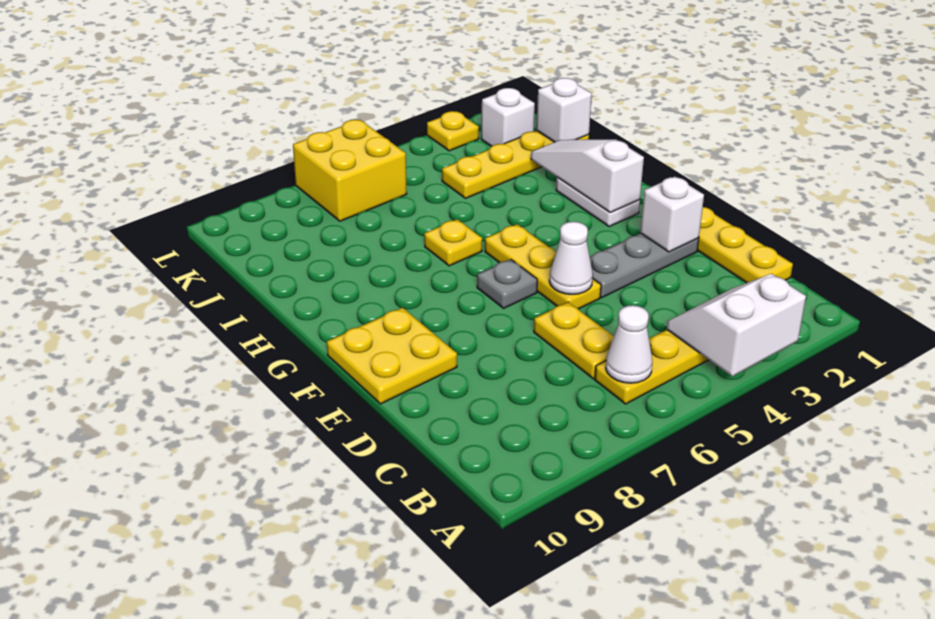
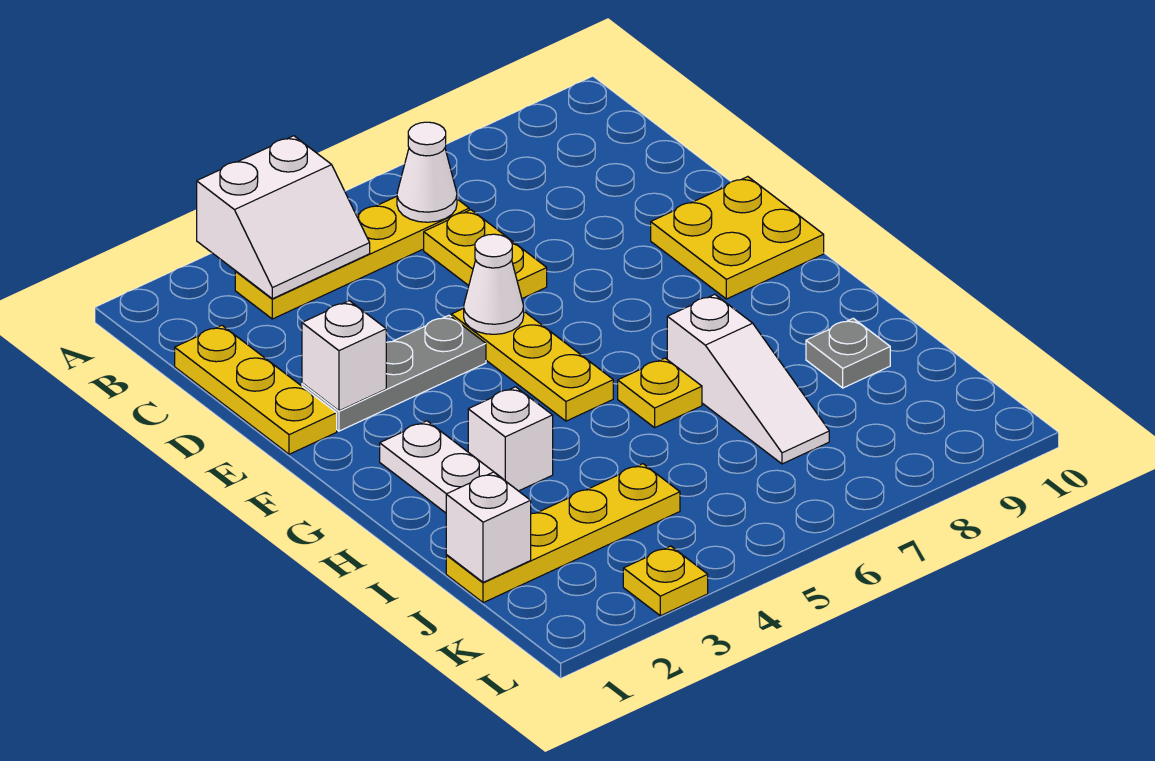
grey 1x1 plate [477,259,537,308] -> grey 1x1 plate moved to [806,318,890,388]
white 1x3 slope [531,139,644,212] -> white 1x3 slope moved to [667,294,829,464]
white 1x1 brick [481,88,535,146] -> white 1x1 brick moved to [468,387,553,491]
yellow 2x2 brick [293,120,407,221] -> none

